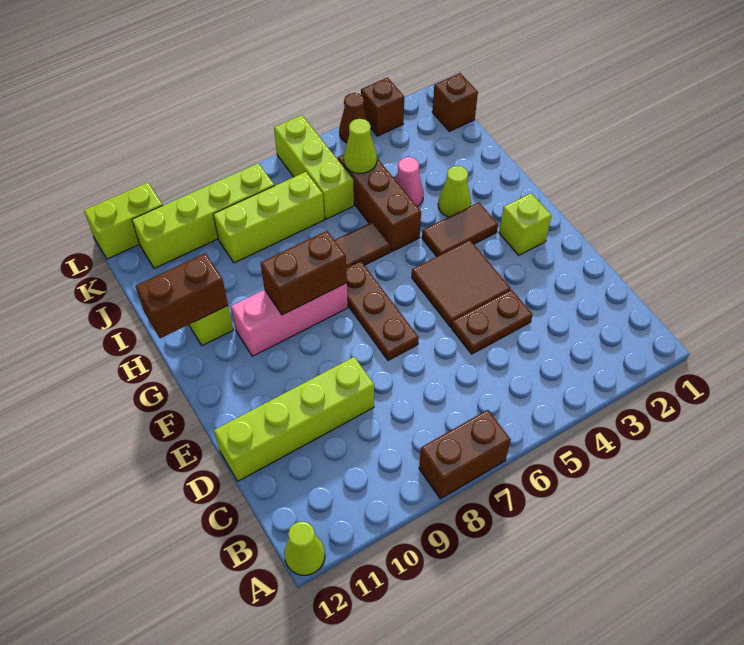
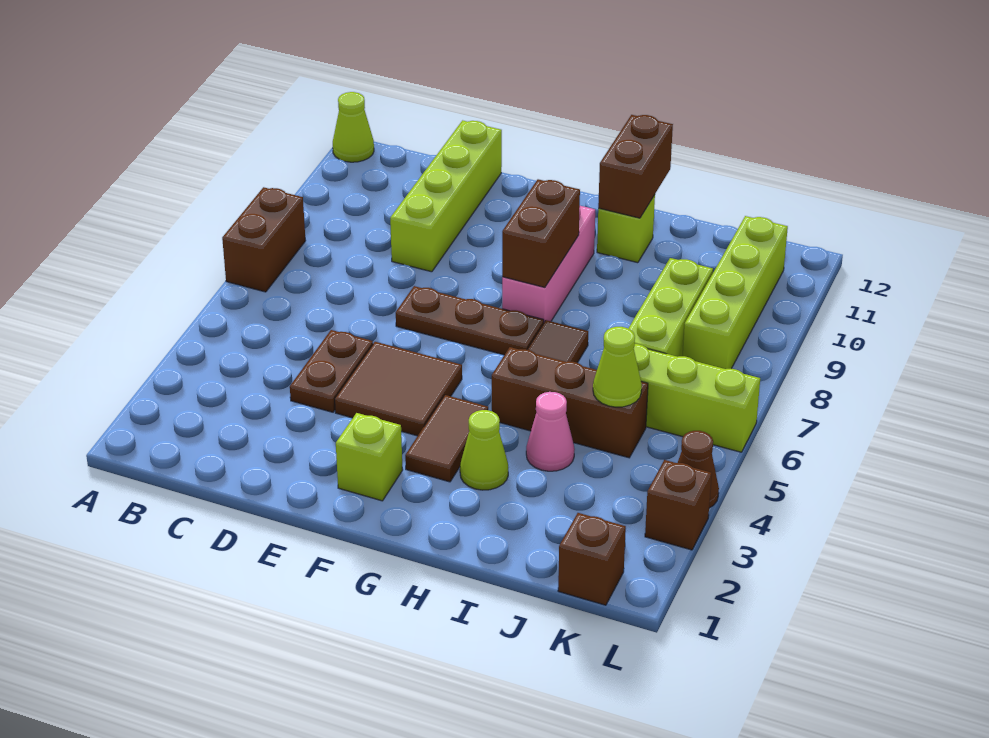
lime 1x2 brick [84,182,163,259] -> none

